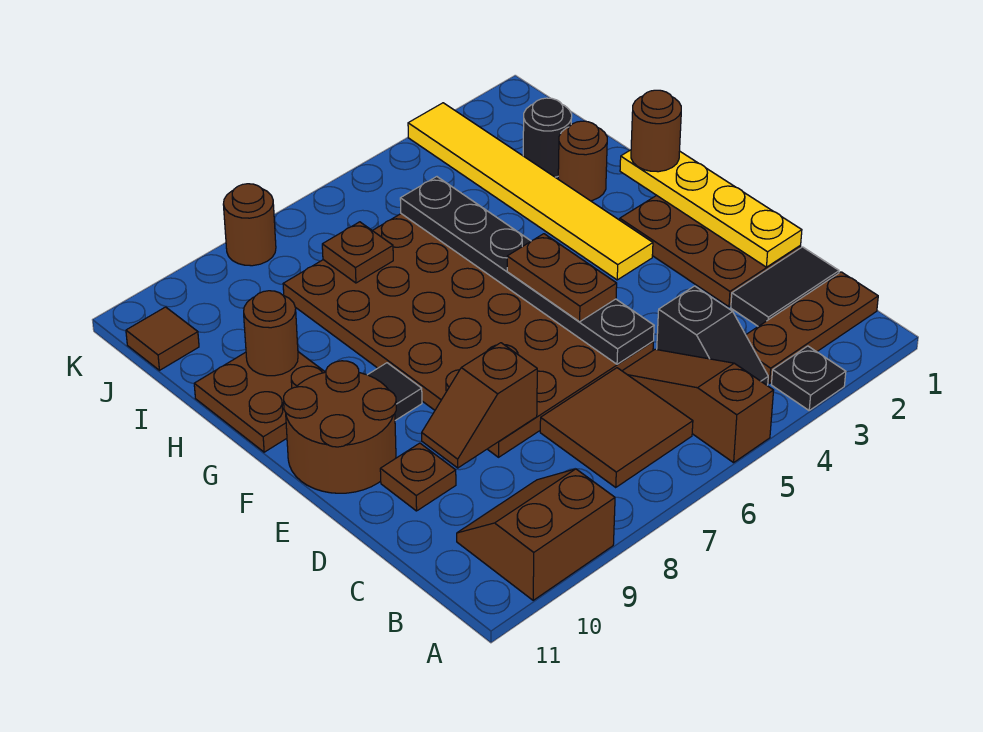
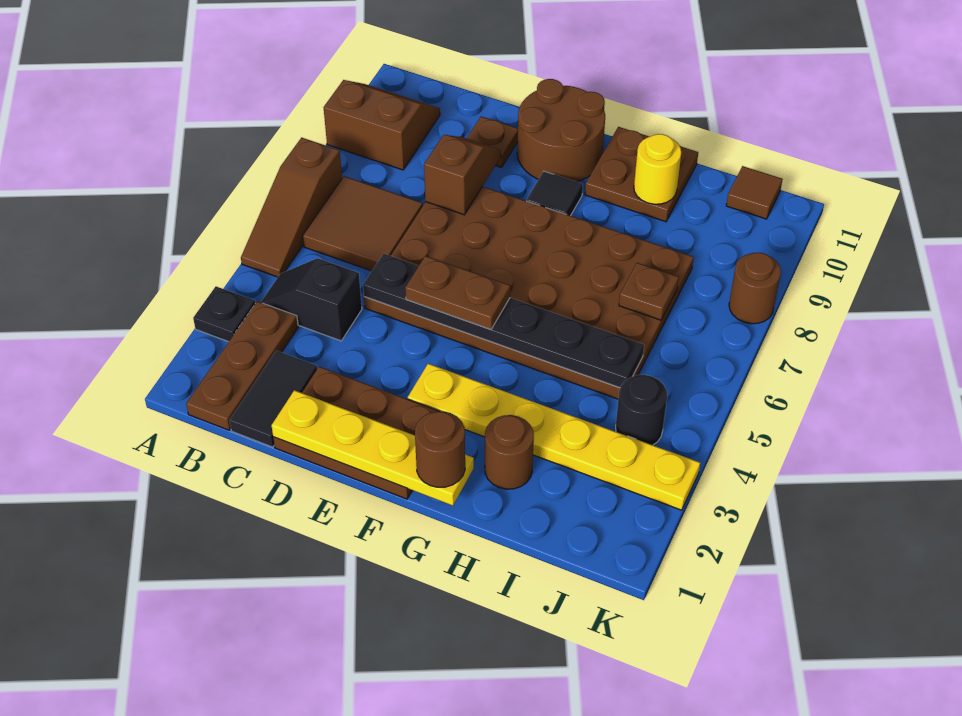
brown 1x3 slope [623,349,774,463] -> brown 1x3 slope turned to [241,138,342,277]
brown 2x2 slope [457,469,615,600] -> brown 2x2 slope turned to [324,80,440,170]
yellow 1x6 tile [408,103,653,280] -> yellow 1x6 plate [408,364,700,510]
brown 1x1 round brick [244,291,298,376] -> yellow 1x1 round brick [634,134,681,204]
black 1x1 round brick [523,98,572,177] -> black 1x1 round brick moved to [616,375,667,445]

